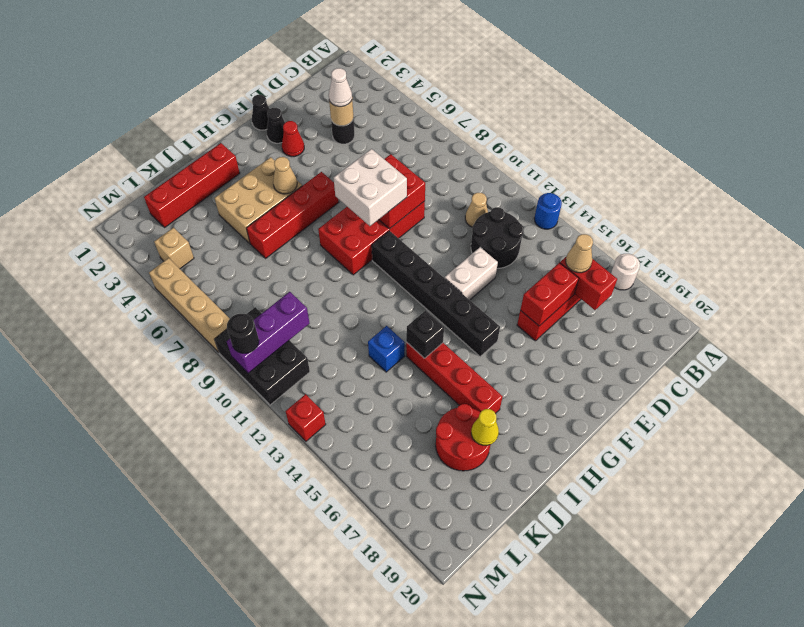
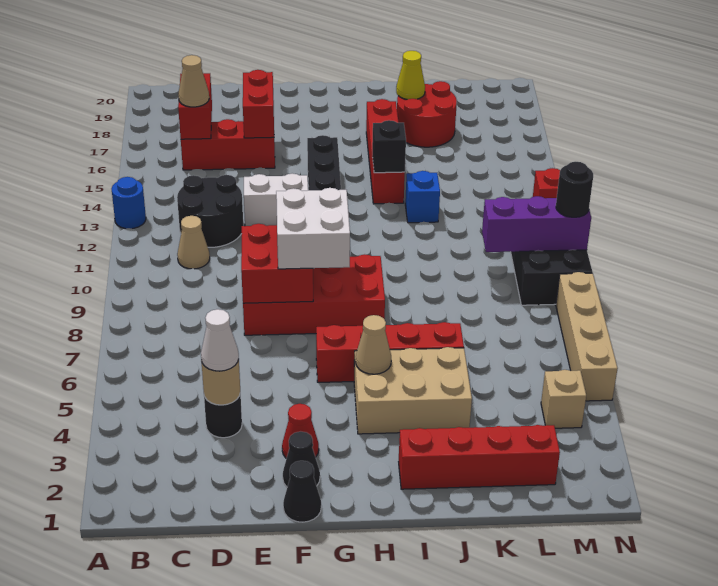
white 1x1 round brick [611,254,640,290] -> none
red 1x2 brick [520,263,579,326] -> red 1x2 brick turned to [243,70,274,138]

